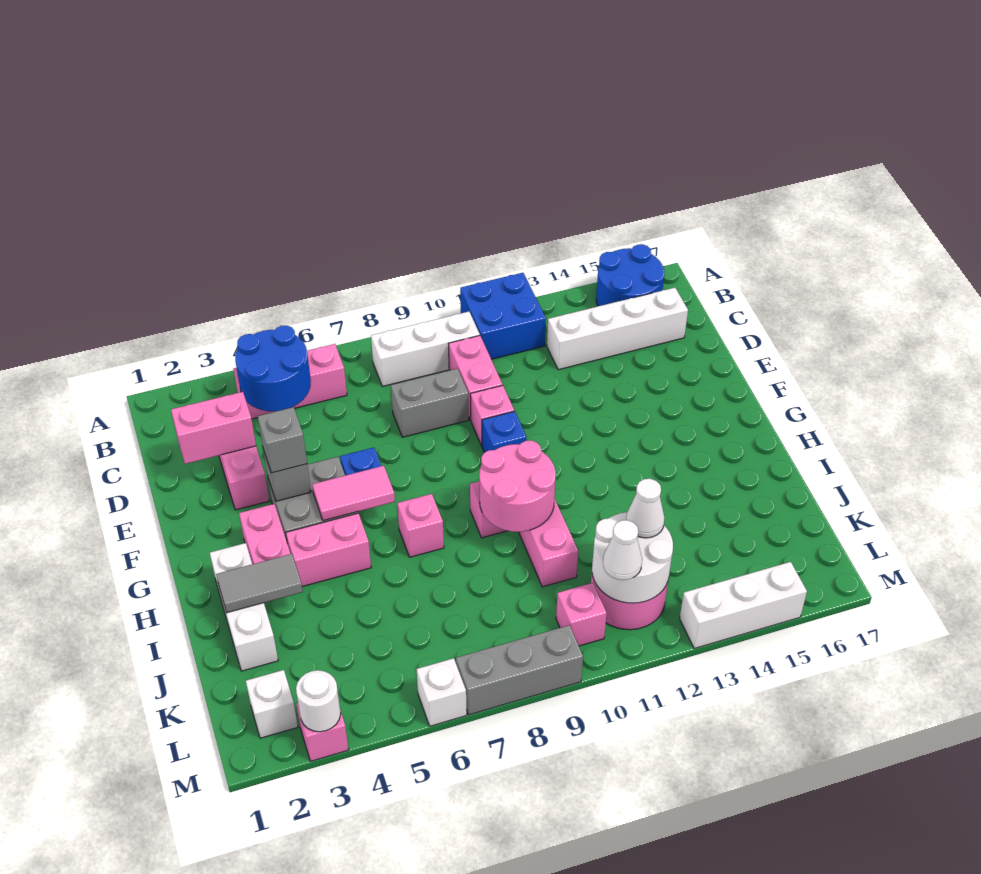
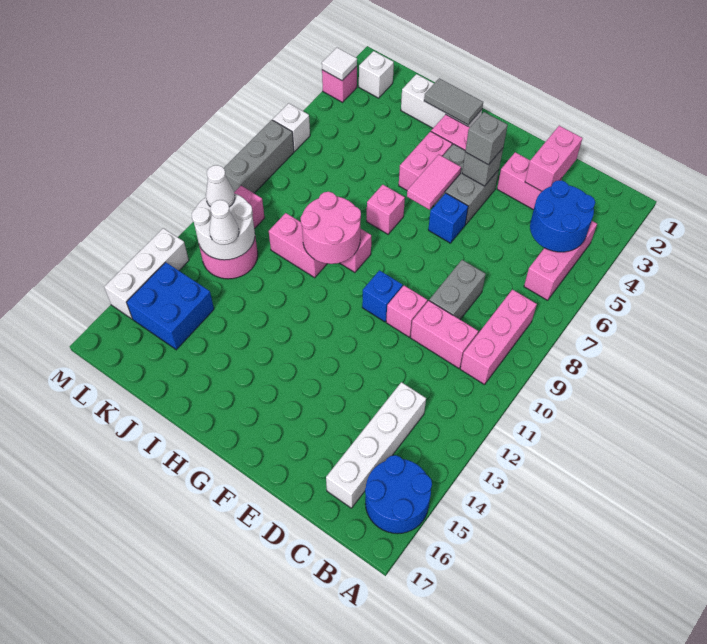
blue 2x2 brick [460,273,546,359] -> blue 2x2 brick moved to [127,262,214,350]
white 1x3 brick [371,312,480,386] -> pink 1x3 brick [460,290,537,385]
grey 1x2 tile [216,554,303,613] -> grey 1x2 tile turned to [424,78,483,125]
white 1x1 round brick [296,670,341,732] -> white 1x1 tile [322,48,357,81]

